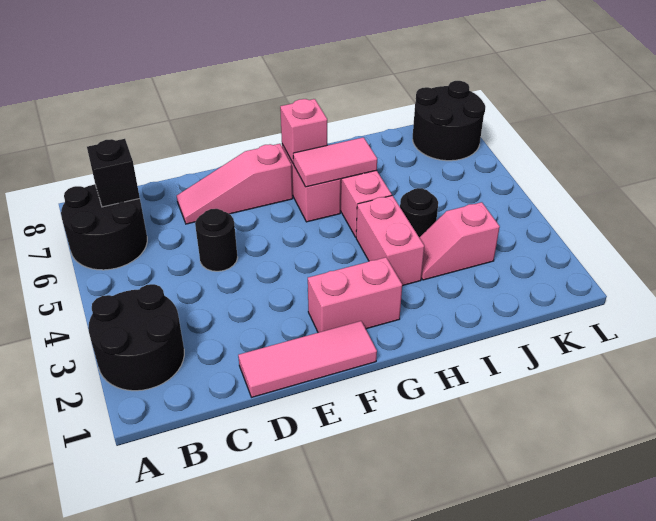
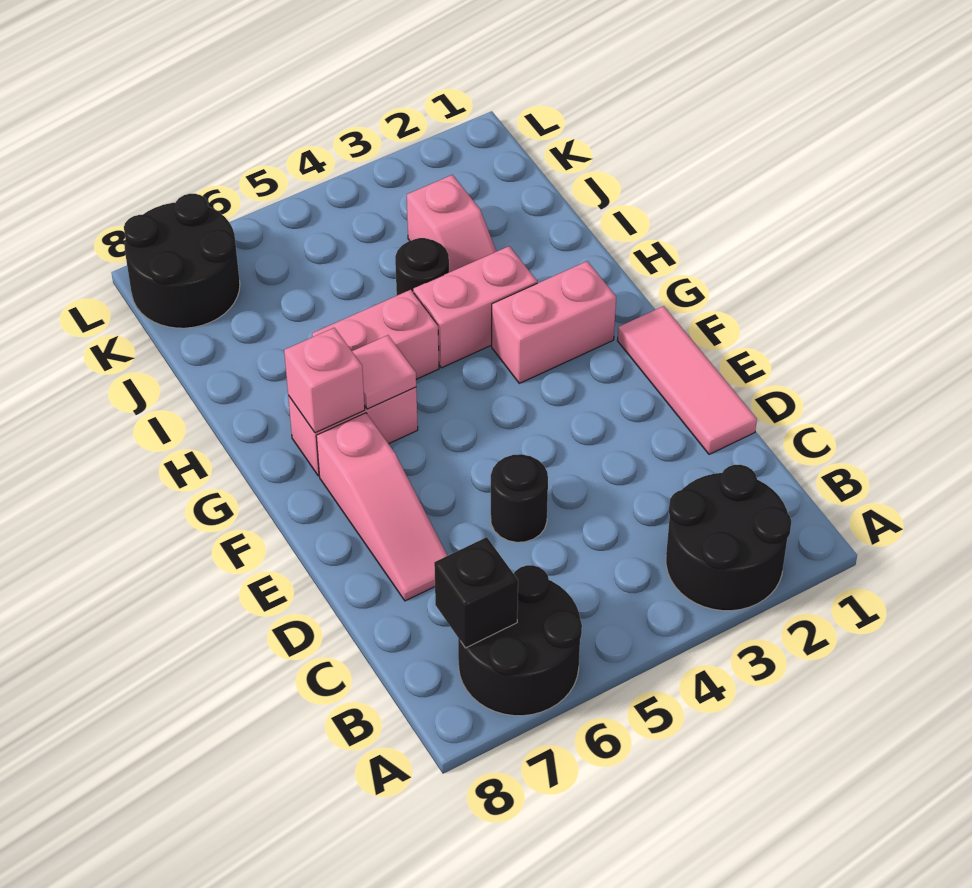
pink 1x2 brick [308,257,402,333] -> pink 1x2 brick turned to [492,261,616,383]
pink 1x2 tile [293,137,377,187] -> pink 1x1 tile [352,335,416,409]

